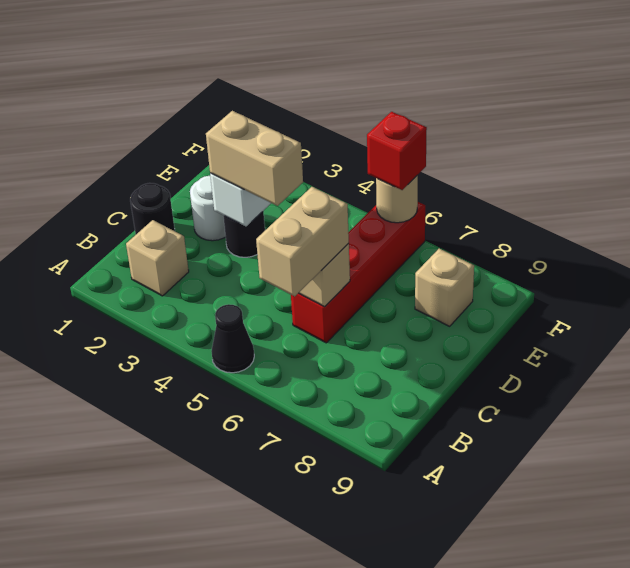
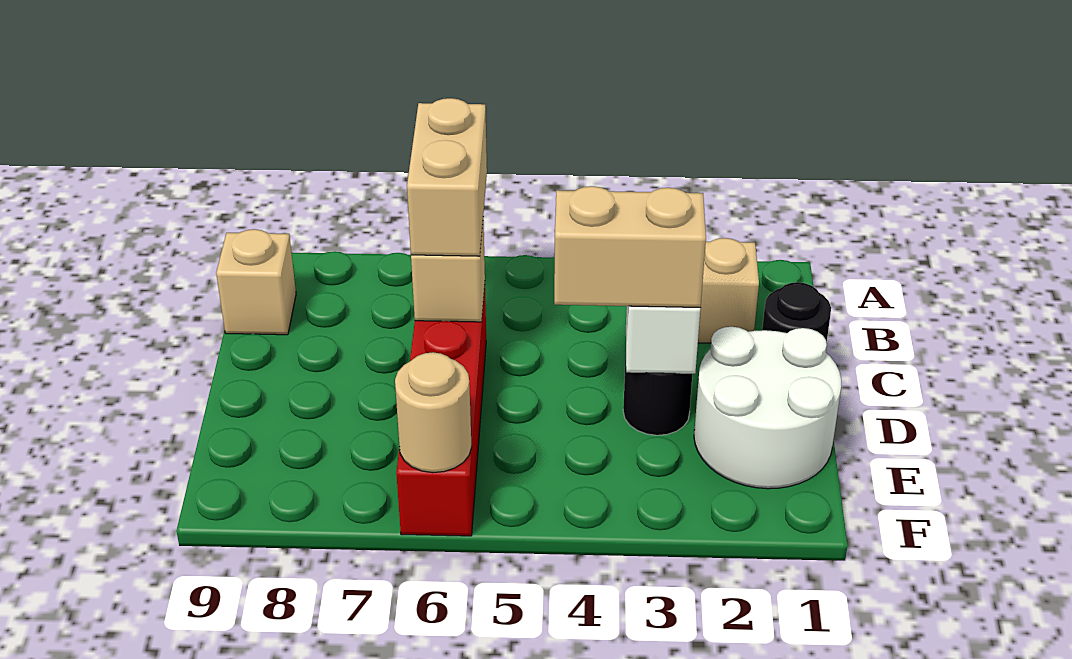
black 1x1 cone [211,304,254,373] -> none
white 1x1 round brick [190,176,226,241] -> white 2x2 round brick [694,327,841,489]
tan 1x1 brick [415,249,474,326] -> tan 1x1 brick moved to [216,229,296,335]
red 1x1 brick [367,112,427,190] -> none

